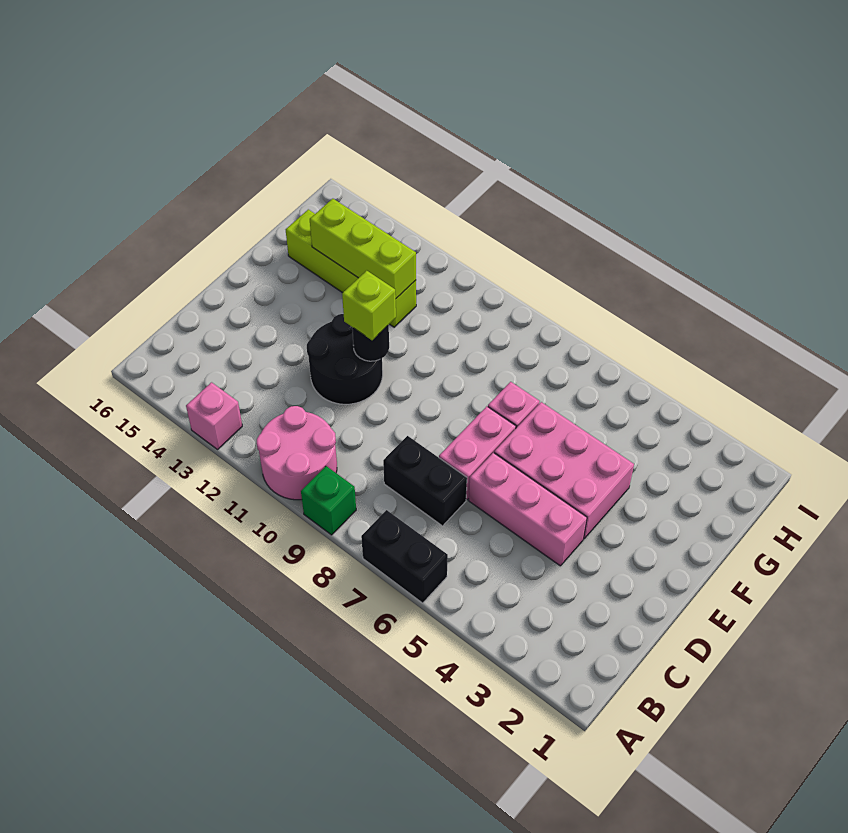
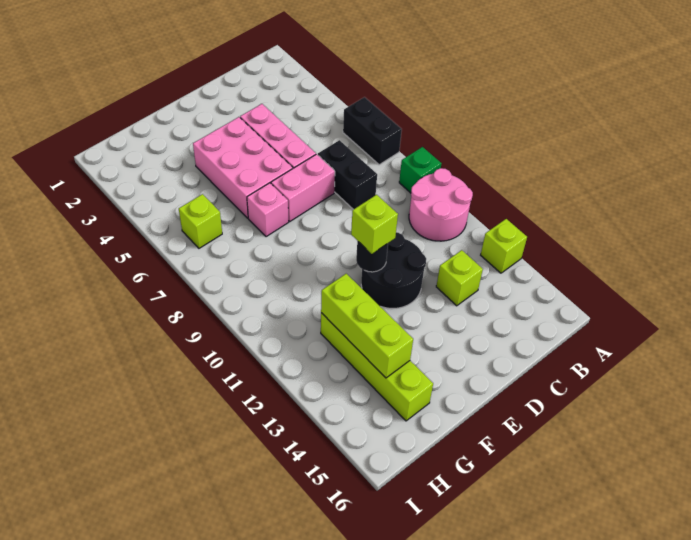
pink 1x1 brick [186,382,242,449] -> lime 1x1 brick [481,219,527,273]
none -> lime 1x1 brick [436,250,483,306]
none -> lime 1x1 brick [179,194,222,248]

